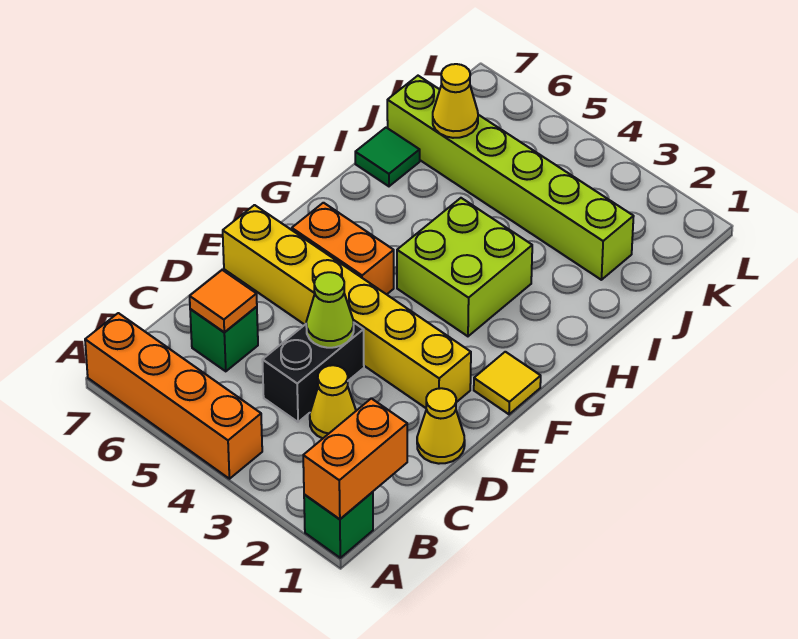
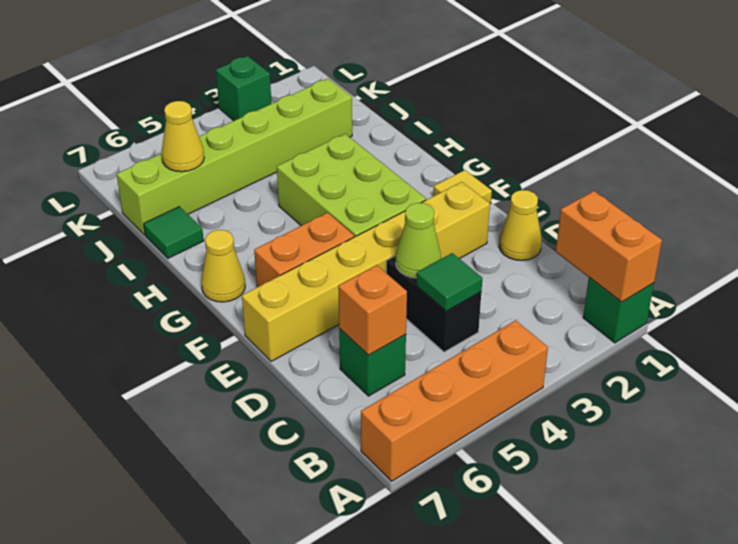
yellow 1x1 cone [310,365,356,438] -> yellow 1x1 cone moved to [201,230,245,302]
none -> green 1x1 tile [416,253,482,311]
orange 1x1 tile [190,270,257,332] -> orange 1x1 brick [338,265,407,355]
lime 2x2 brick [397,198,532,336] -> lime 2x3 brick [277,134,426,237]
none -> green 1x1 brick [216,56,272,121]

